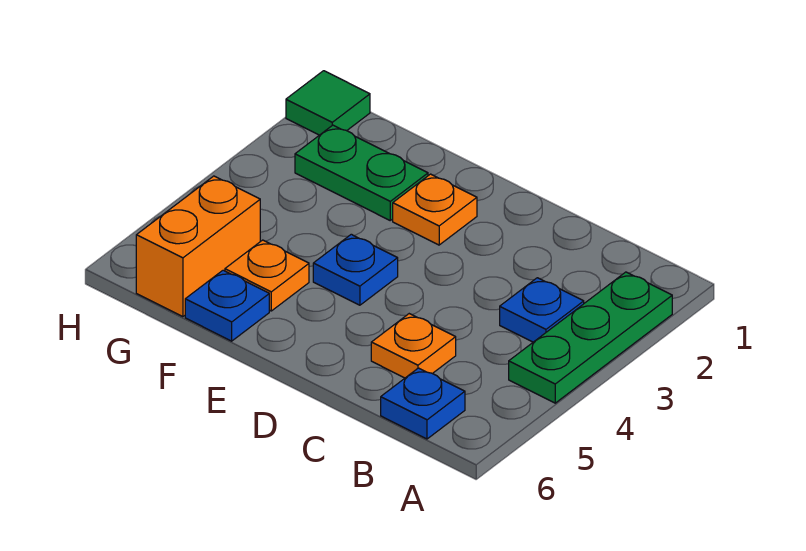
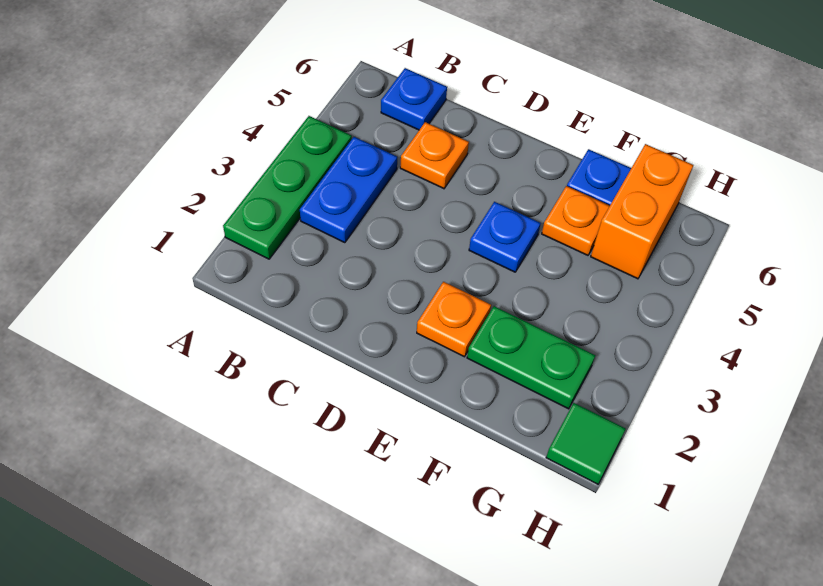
blue 1x1 plate [500,278,584,342] -> blue 1x2 plate [300,137,397,243]

